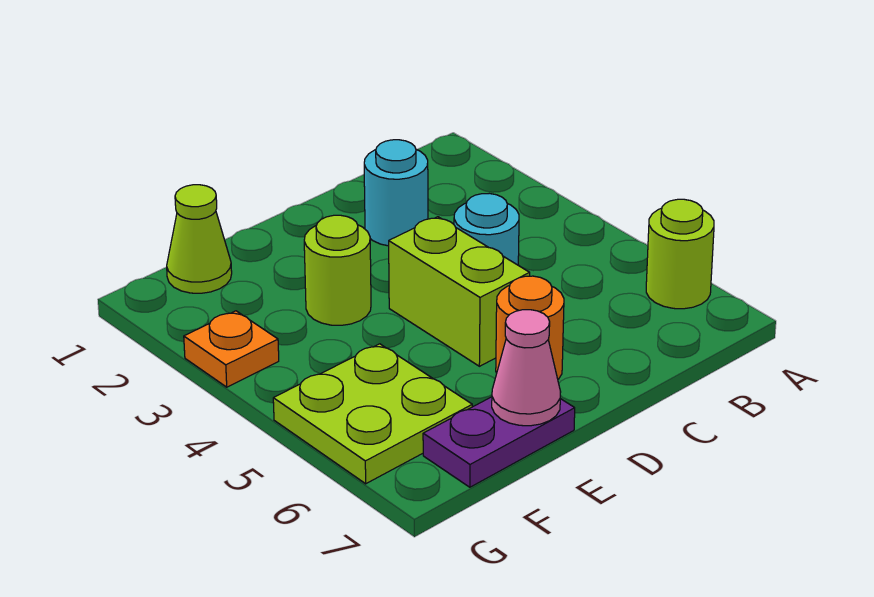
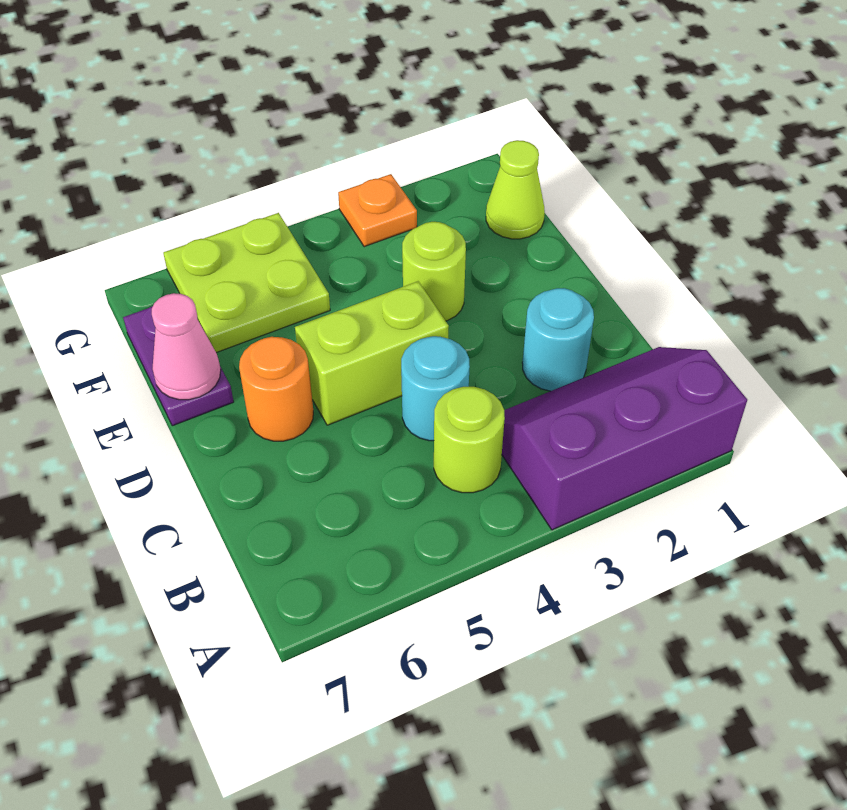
none -> purple 2x3 slope [502,347,747,530]
lime 1x1 round brick [646,199,714,309] -> lime 1x1 round brick moved to [434,387,505,493]

